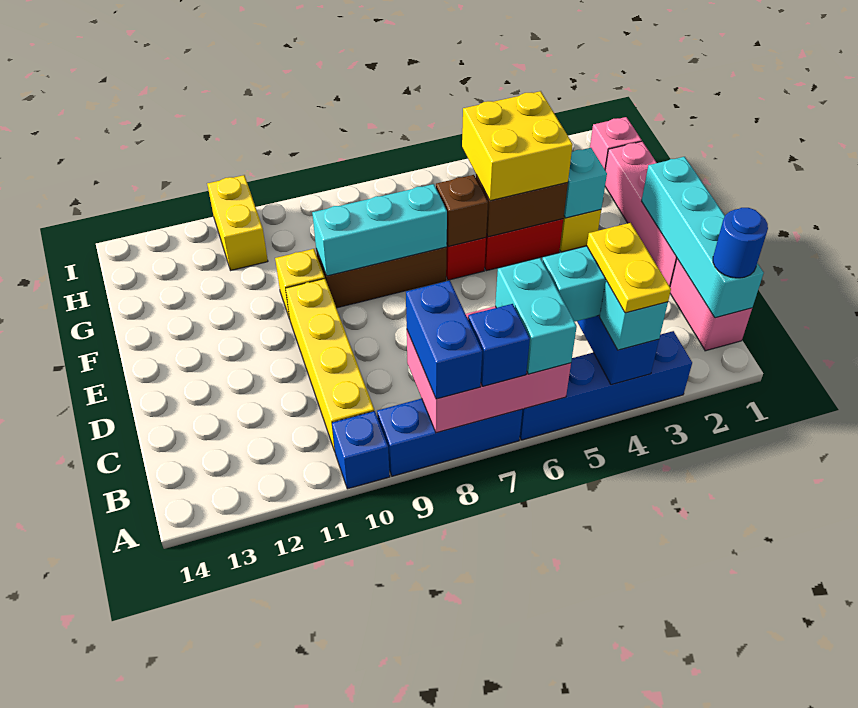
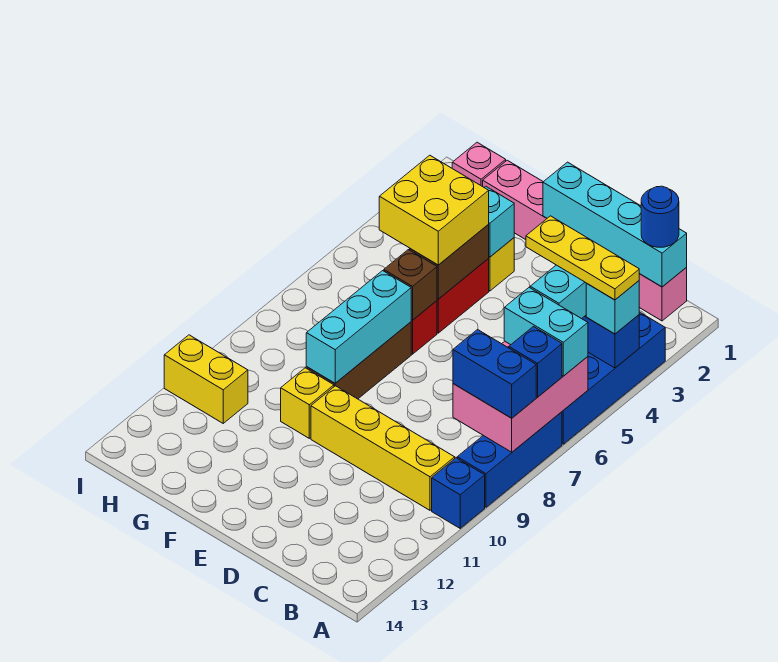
yellow 1x2 plate [587,223,671,313] -> yellow 1x3 plate [526,216,639,300]

